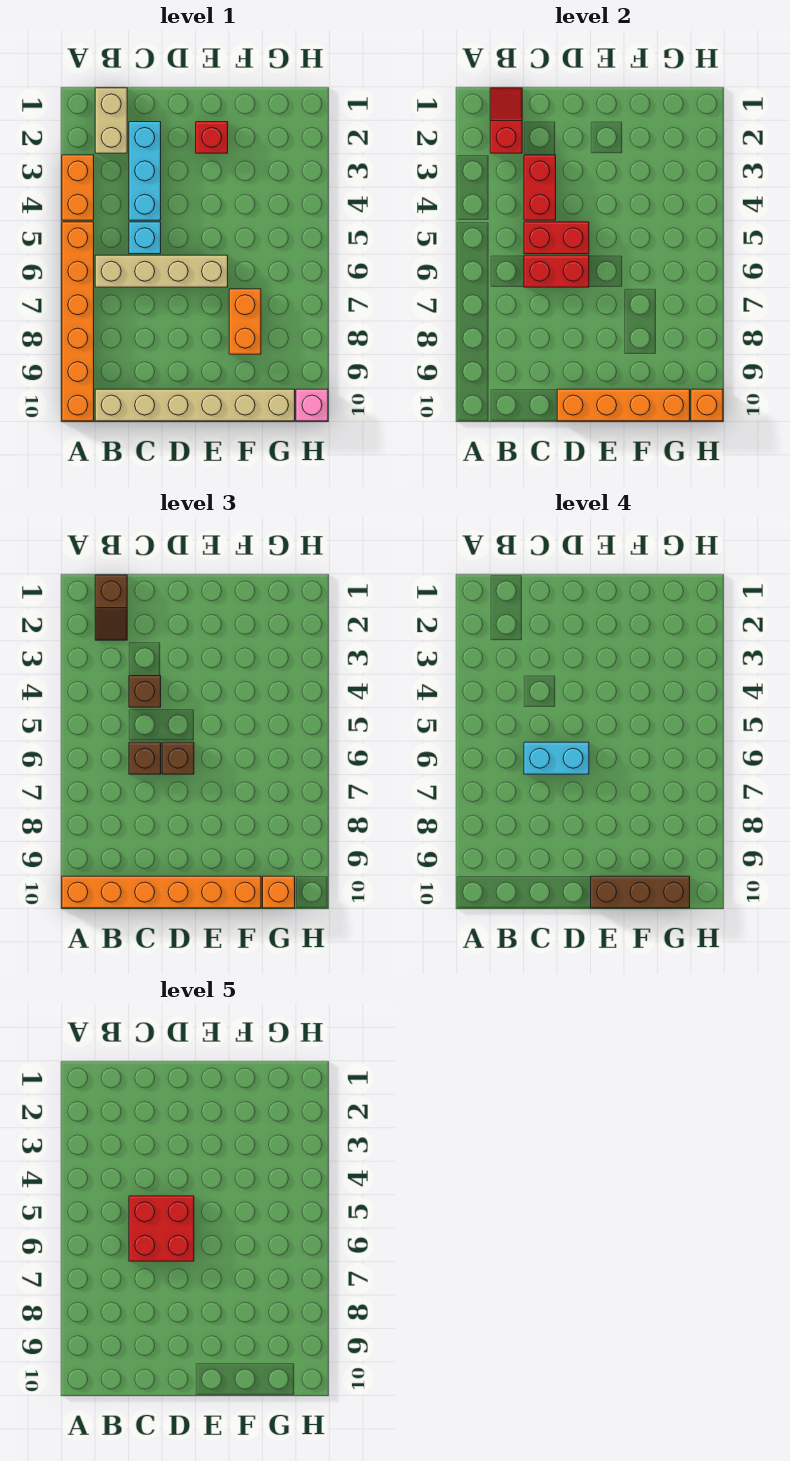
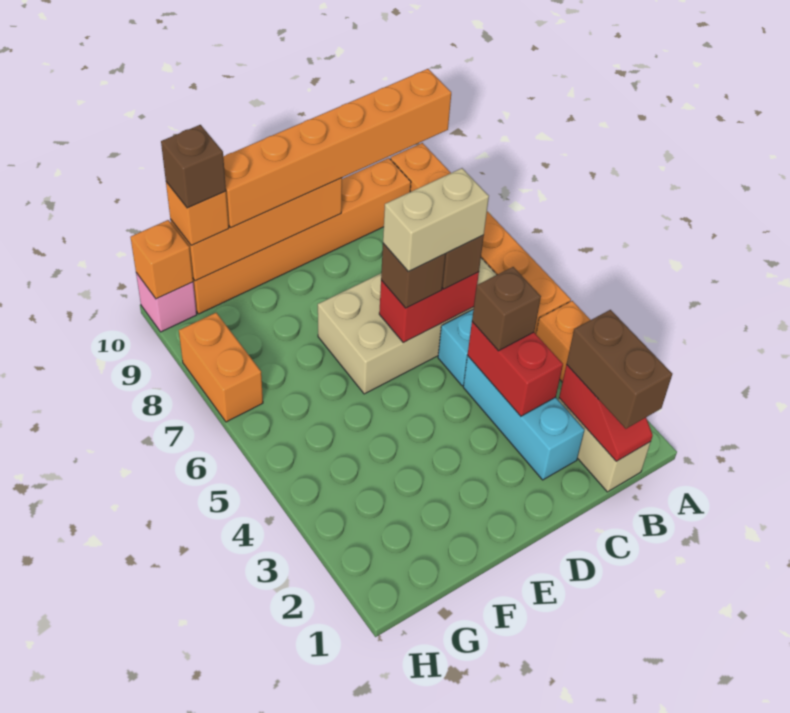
brown 1x2 slope [95,575,127,640] -> brown 1x2 brick [566,310,672,429]
tan 1x4 brick [95,255,228,287] -> tan 2x4 brick [318,258,497,394]
tan 1x6 brick [95,389,295,421] -> orange 1x6 brick [193,158,411,314]
red 1x2 brick [524,222,589,254] -> none
red 2x2 brick [129,1196,194,1261] -> none
cyan 1x2 brick [524,742,589,774] -> tan 1x2 brick [383,168,489,272]
red 1x1 brick [196,122,228,153] -> none
brown 1x3 brick [591,876,690,908] -> brown 1x1 brick [161,125,226,208]
orange 1x2 brick [229,289,261,354] -> orange 1x2 brick moved to [179,313,263,422]

